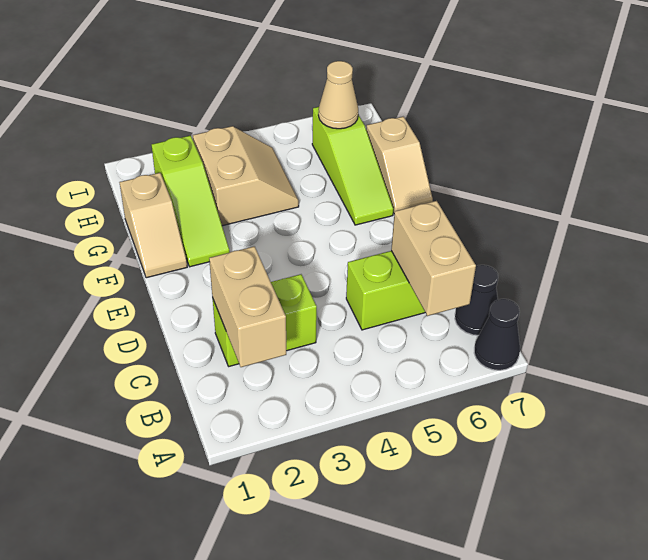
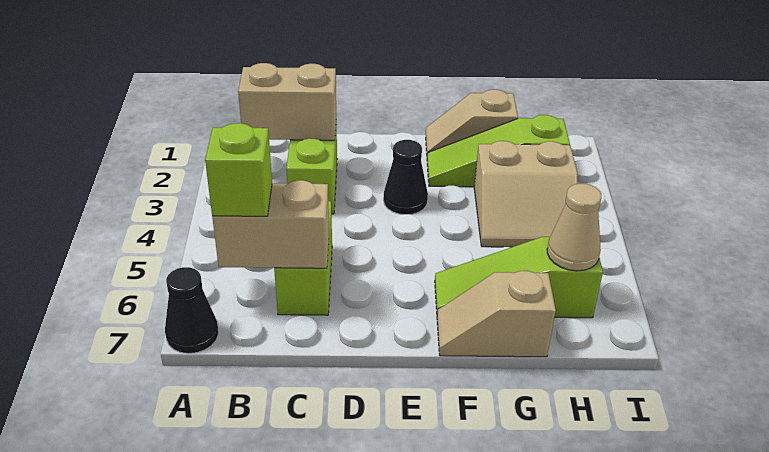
none -> lime 1x1 brick [205,123,272,216]
black 1x1 cone [455,265,498,335] -> black 1x1 cone moved to [383,140,428,214]

